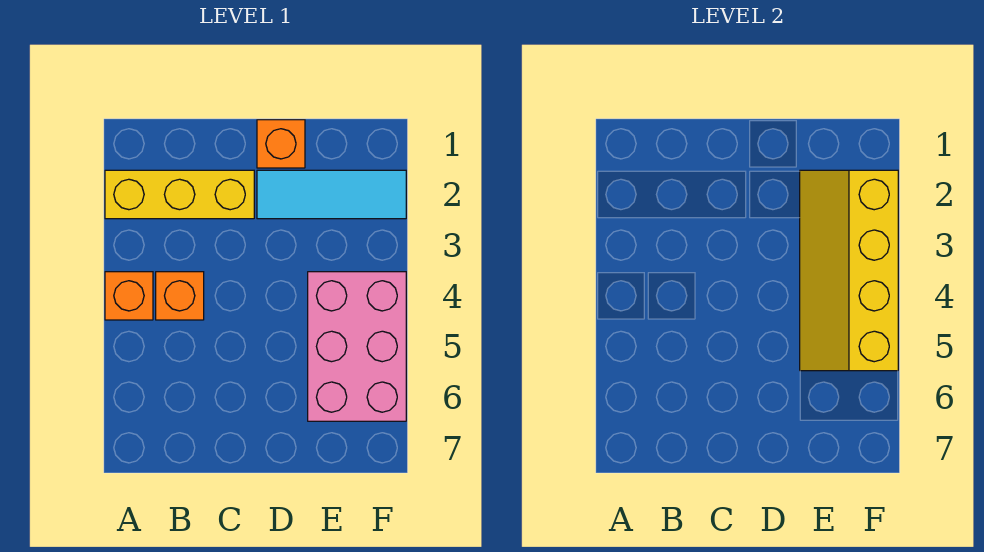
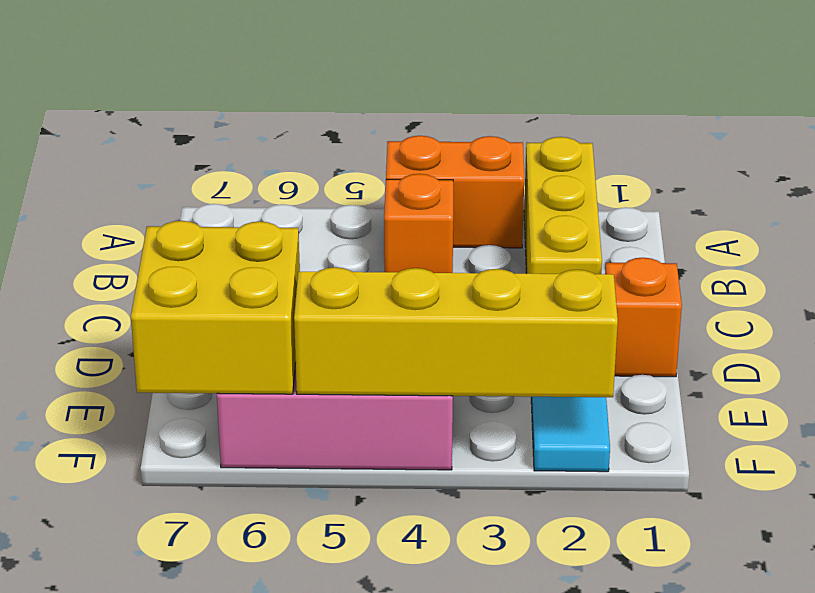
orange 1x1 brick [105,272,153,320] -> orange 1x2 brick [386,136,524,248]
none -> yellow 2x2 brick [131,221,300,394]

